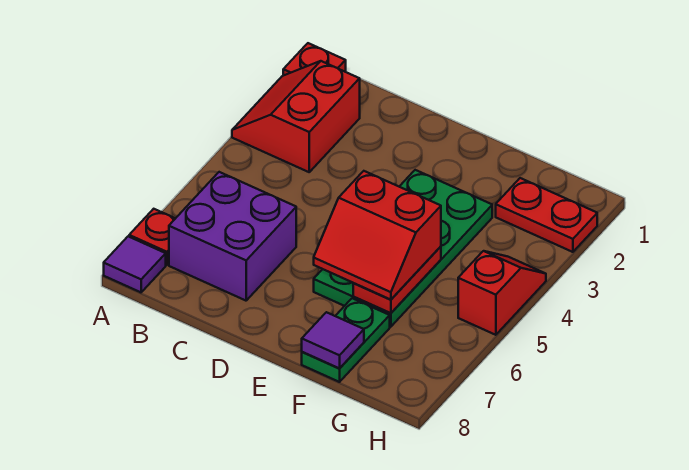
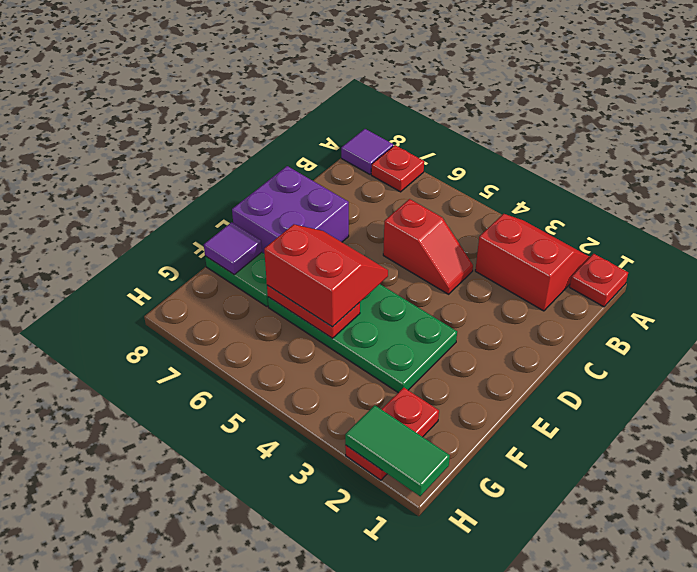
purple 2x2 brick [169,172,296,301] -> purple 2x2 brick moved to [232,166,349,254]
red 2x2 slope [314,171,441,300] -> red 2x2 slope turned to [264,224,388,327]
none -> green 1x2 tile [345,405,450,496]
red 1x2 slope [458,251,546,335] -> red 1x2 slope moved to [383,199,473,294]

